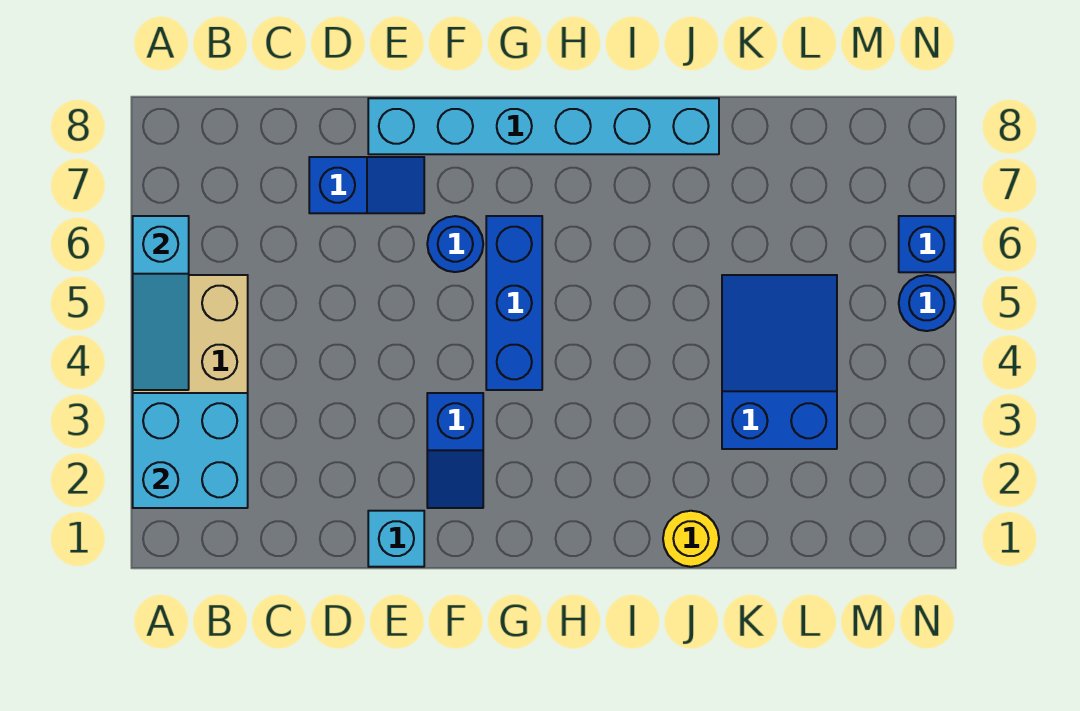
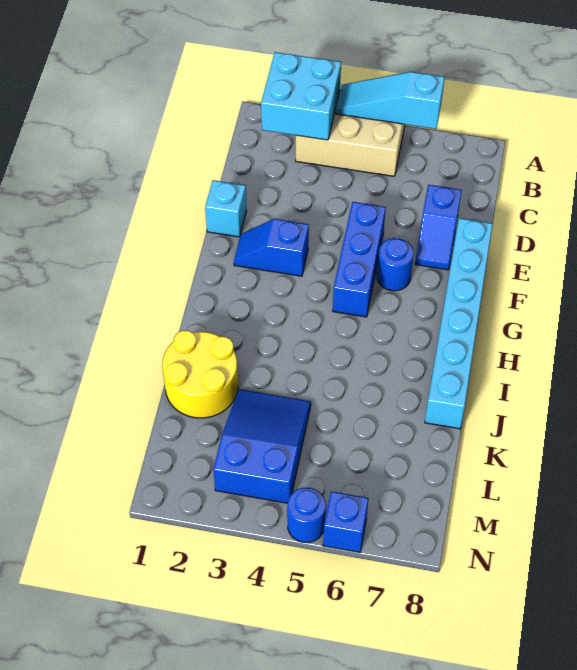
blue 1x3 brick [486,216,542,390] -> blue 1x3 brick turned to [333,202,386,317]
yellow 1x1 round brick [663,511,719,567] -> yellow 2x2 round brick [162,330,238,418]
blue 2x3 slope [722,275,837,449] -> blue 2x3 slope turned to [213,389,311,503]

